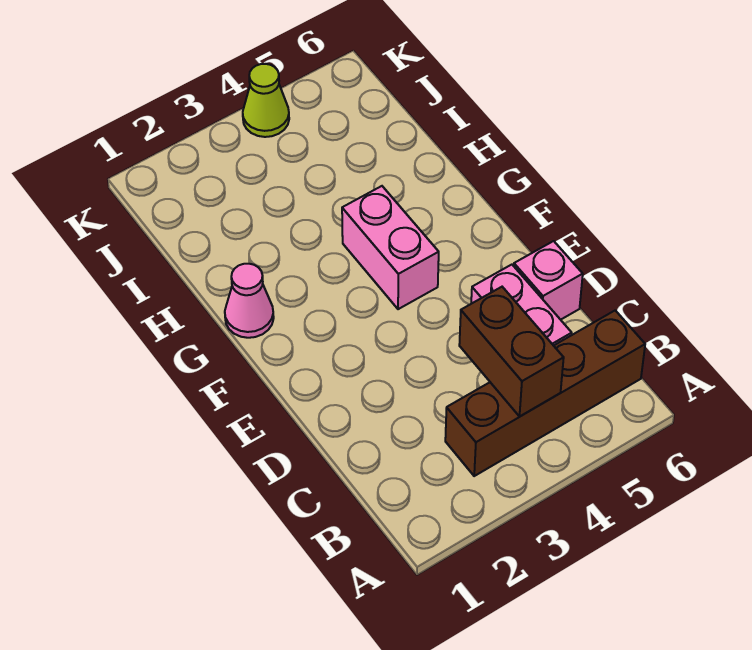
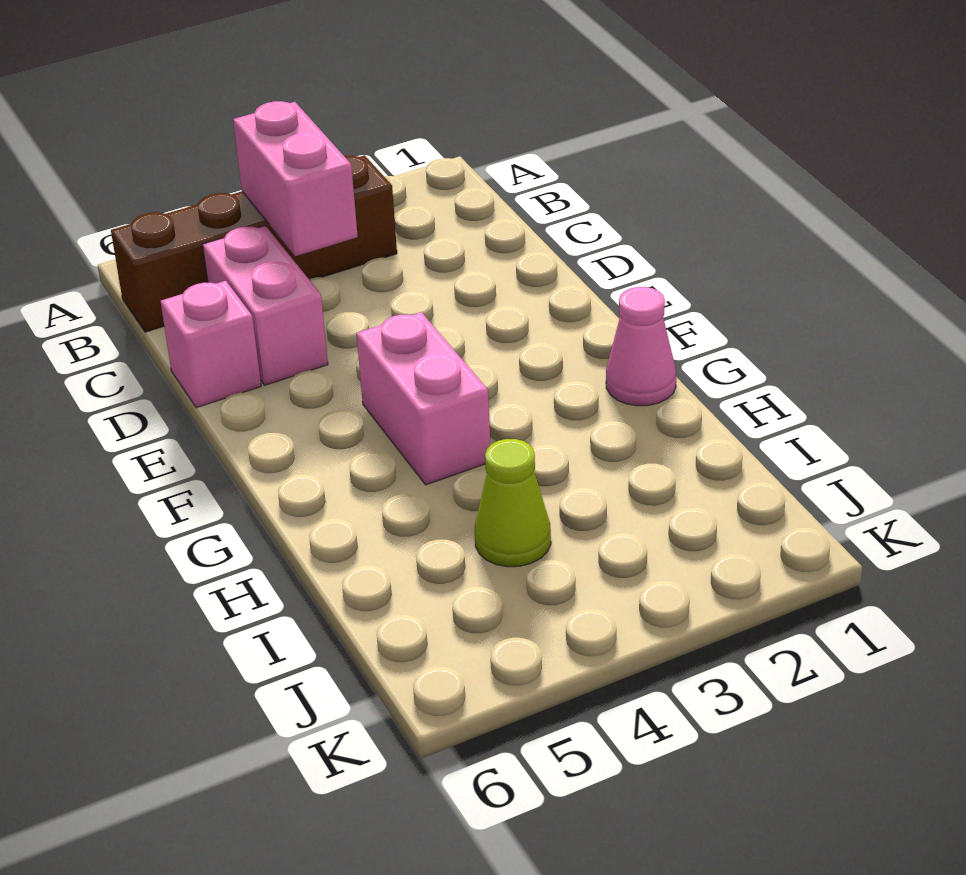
brown 1x2 brick [459,287,564,416] -> pink 1x2 brick [233,101,358,256]
lime 1x1 cone [243,64,289,137] -> lime 1x1 cone moved to [475,439,551,567]

